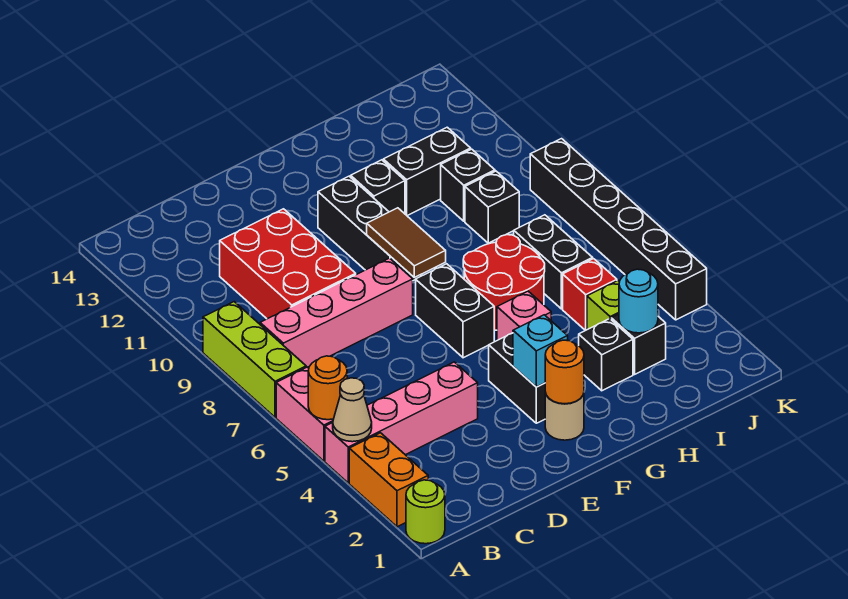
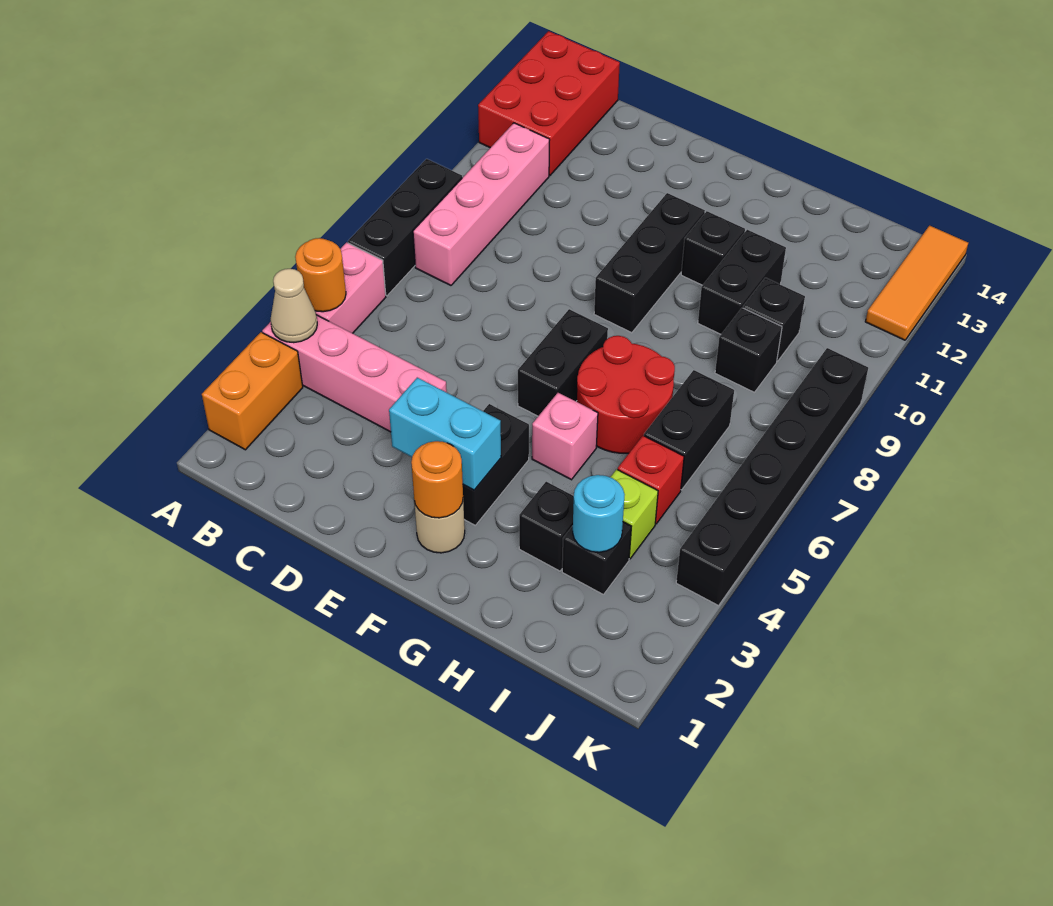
lime 1x1 round brick [406,480,445,544] -> none
lime 1x3 brick [203,302,306,417] -> black 1x3 brick [348,159,462,296]
pink 1x4 brick [260,258,413,367] -> pink 1x4 brick turned to [413,123,550,285]
red 2x3 brick [220,209,356,319] -> red 2x3 brick moved to [478,31,620,175]
cyan 1x1 brick [513,315,568,387] -> cyan 1x2 brick [389,378,501,490]
brown 1x2 tile [367,208,446,277] -> none
black 1x2 brick [383,127,471,216] -> black 1x2 brick turned to [698,230,786,334]
none -> orange 1x3 tile [865,226,968,340]

